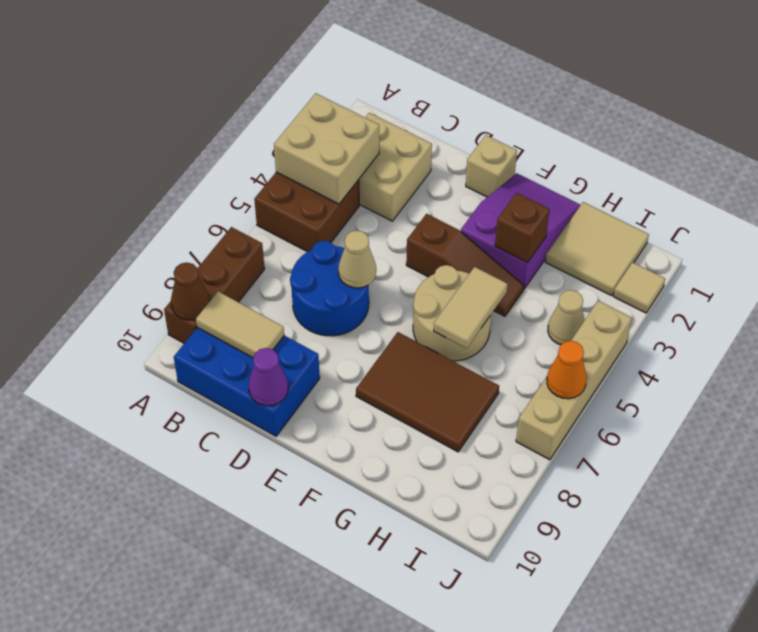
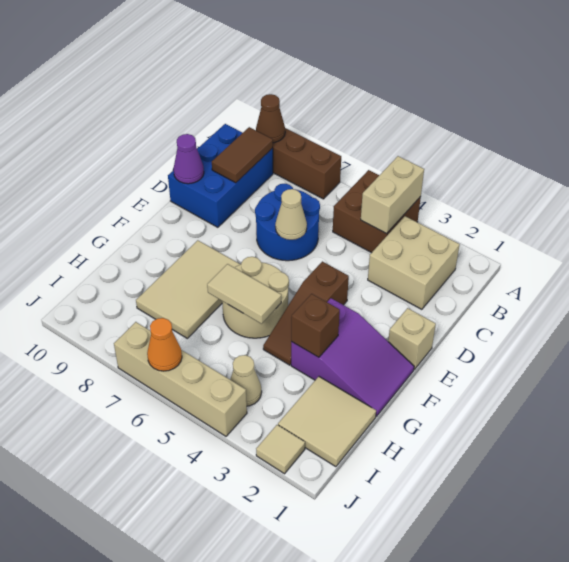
tan 2x2 brick [274,93,379,204] -> tan 1x2 brick [361,156,424,234]
tan 1x2 tile [196,292,284,358] -> brown 1x2 tile [212,127,273,183]
brown 2x3 tile [356,332,499,452] -> tan 2x3 tile [136,240,240,338]

